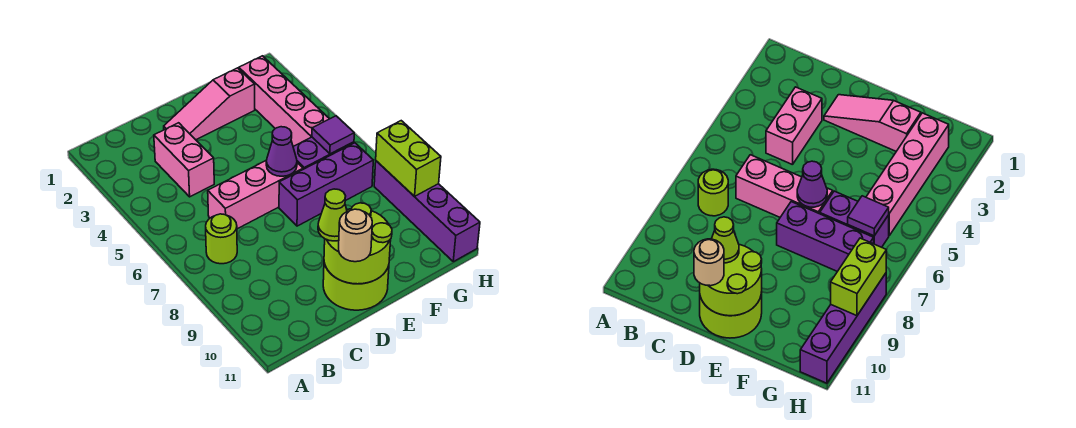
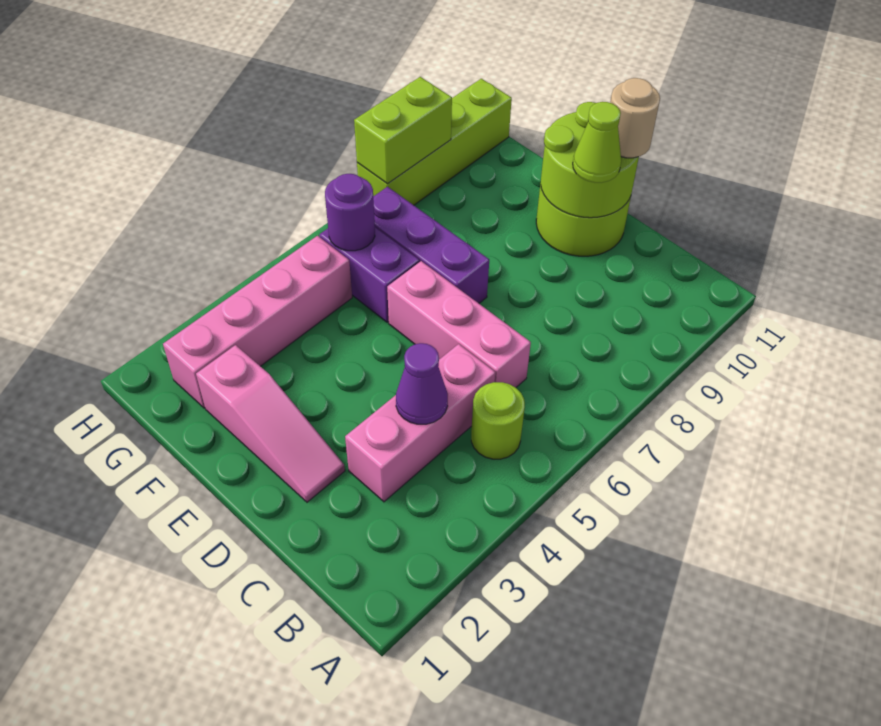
lime 1x1 round brick [206,214,237,264] -> lime 1x1 round brick moved to [471,382,525,459]
pink 1x2 brick [154,123,214,197] -> pink 1x3 brick [345,344,495,502]
purple 1x1 cone [266,127,297,176] -> purple 1x1 cone moved to [396,343,448,424]
purple 1x1 tile [312,116,354,154] -> purple 1x1 round brick [325,174,375,251]
purple 1x4 brick [374,161,480,262] -> lime 1x4 brick [357,79,512,205]

